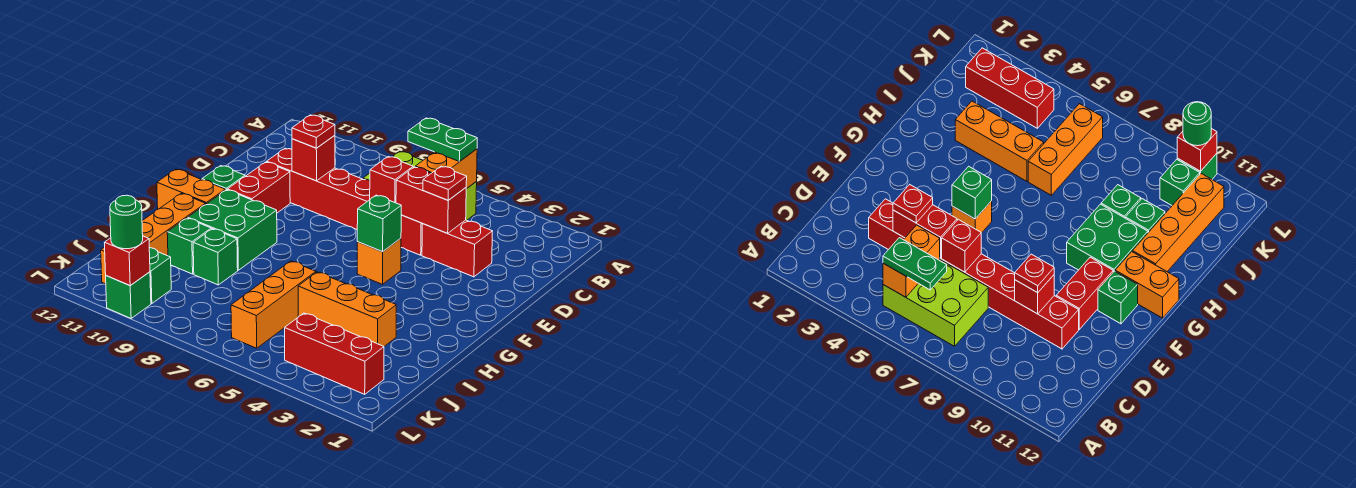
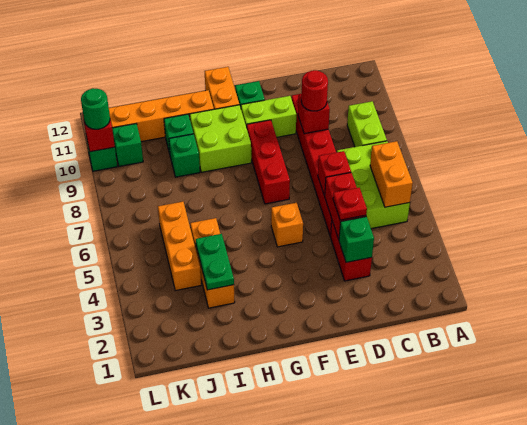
orange 1x2 brick [415,149,477,189] -> orange 1x2 brick turned to [370,141,413,207]
green 1x2 plate [408,118,477,162] -> green 1x2 plate moved to [196,234,234,290]
none -> lime 1x2 brick [347,101,387,147]
red 1x1 plate [292,115,335,148] -> red 1x1 round brick [301,70,328,111]
red 1x2 brick [228,162,290,213] -> lime 1x2 brick [241,96,296,137]
green 1x1 brick [357,195,401,252] -> green 1x1 brick moved to [339,217,374,262]
green 2x2 brick [188,190,277,270] -> lime 2x2 brick [190,105,251,172]
orange 1x3 brick [231,261,316,348] -> orange 1x3 brick turned to [158,202,201,291]
red 1x3 brick [285,313,384,394] -> red 1x3 brick moved to [247,120,290,204]

